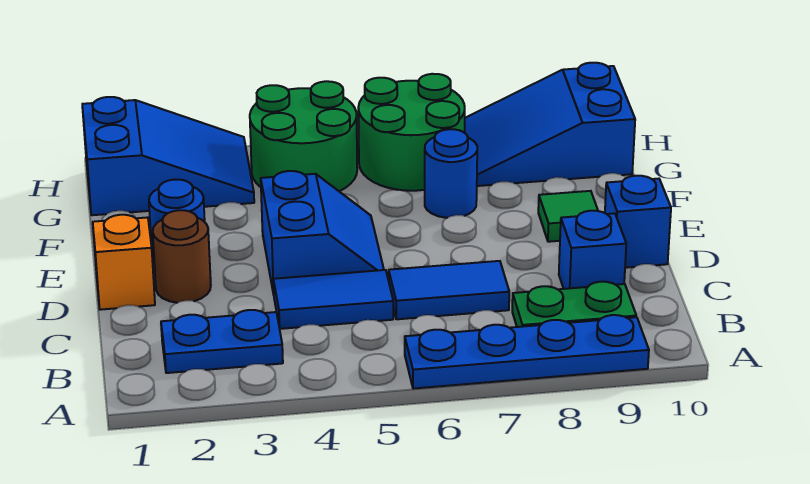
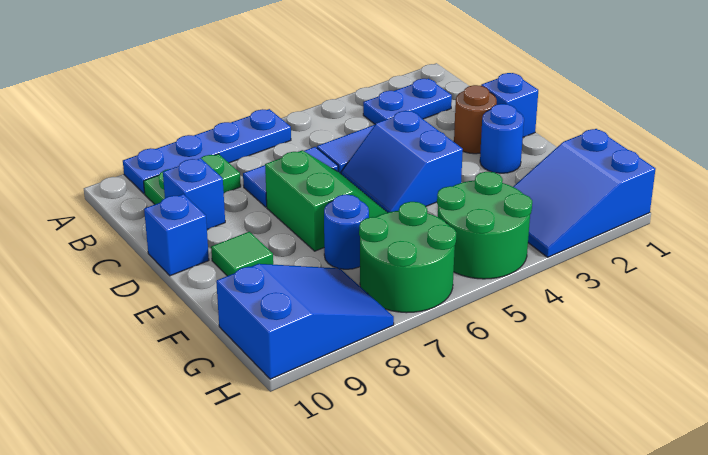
orange 1x1 brick [93,215,155,310] -> blue 1x1 brick [481,73,538,137]
none -> green 2x2 slope [265,150,387,251]

